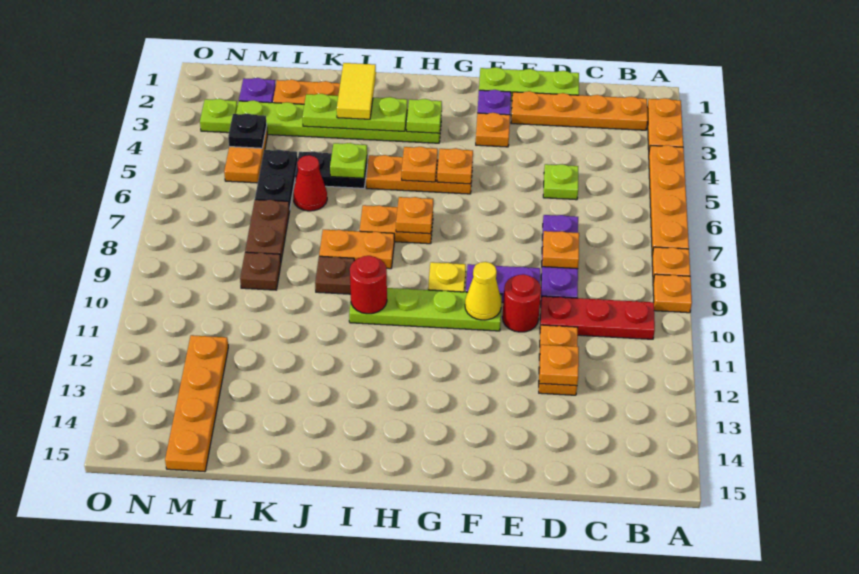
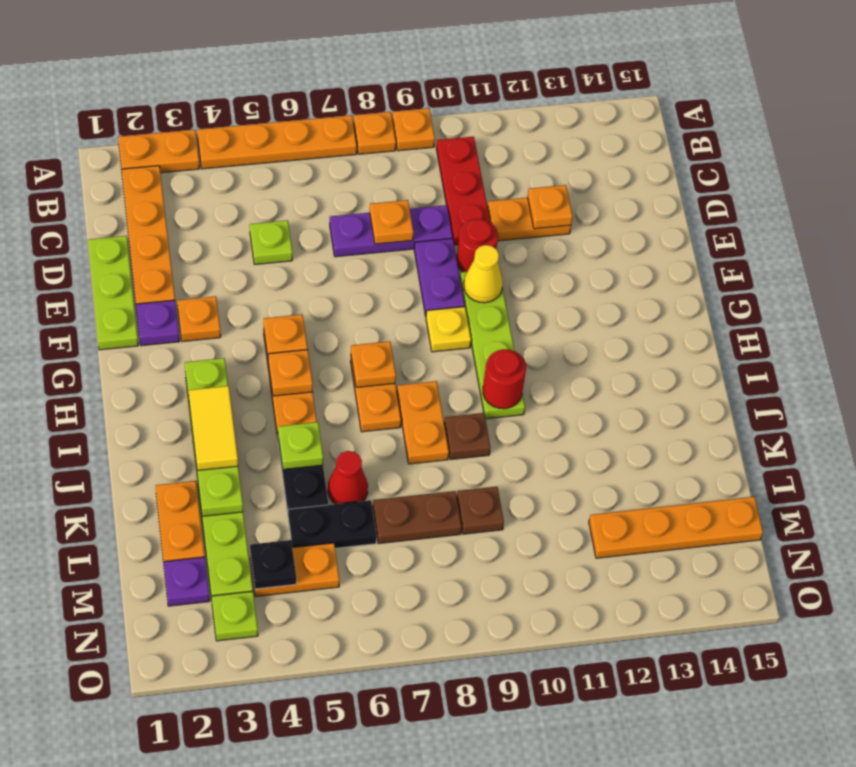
yellow 1x2 tile [337,63,376,119] -> yellow 1x2 tile turned to [188,386,238,471]

